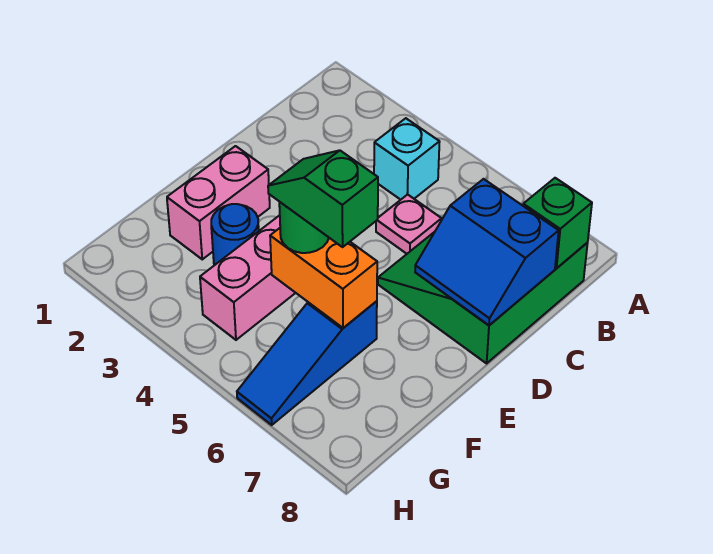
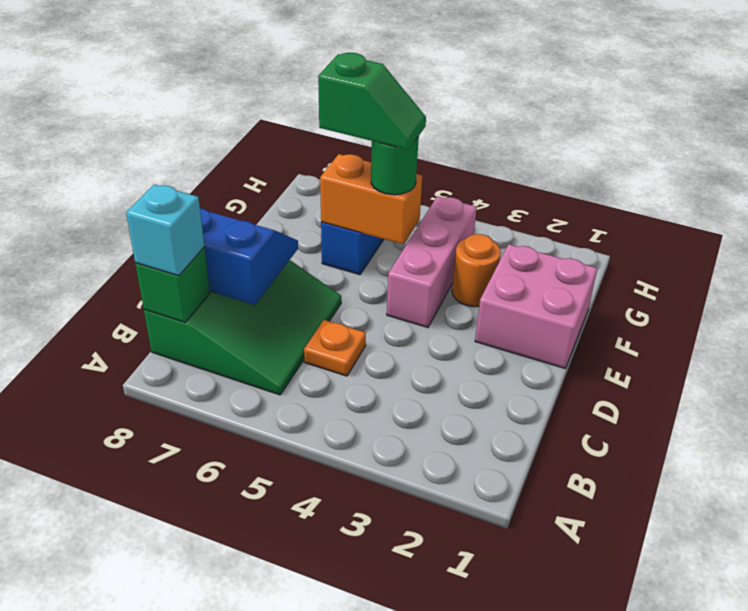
cyan 1x1 brick [374,118,440,200] -> cyan 1x1 brick moved to [126,184,204,276]
pink 1x1 plate [376,194,442,254] -> orange 1x1 plate [304,320,366,376]
pink 1x2 brick [167,146,270,259] -> pink 2x2 brick [475,244,597,368]
blue 1x1 round brick [211,204,259,265] -> orange 1x1 round brick [452,234,501,307]

